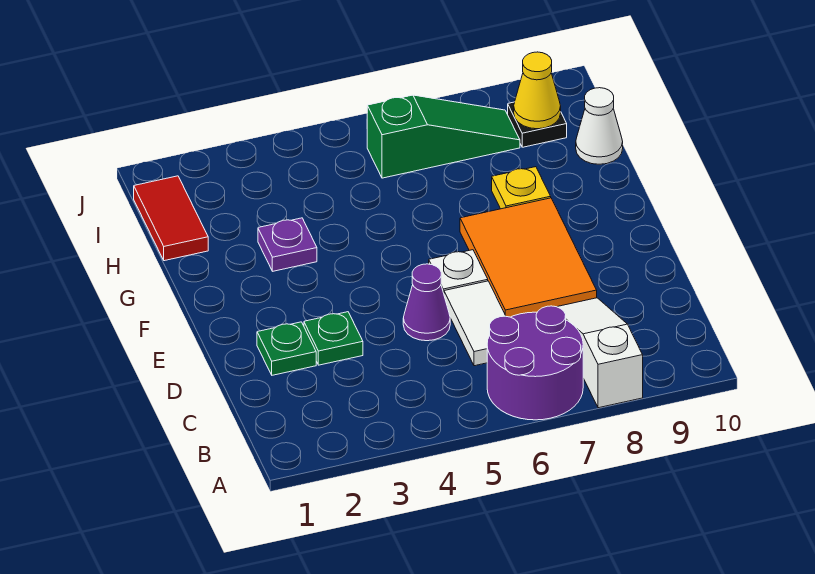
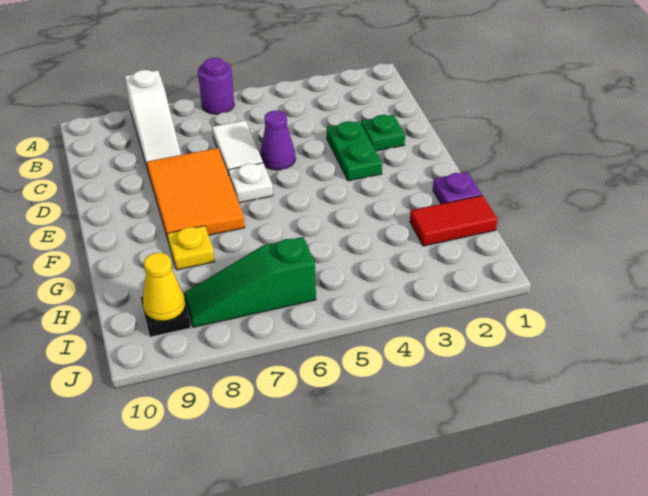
purple 2x2 round brick [487,306,583,420] -> purple 1x1 round brick [198,58,234,114]
green 1x1 plate [304,312,363,365] -> green 1x2 plate [327,121,382,181]
purple 1x1 plate [258,218,317,271] -> purple 1x1 plate moved to [433,172,482,204]
red 1x2 tile [134,176,208,261] -> red 1x2 tile turned to [410,195,497,246]
white 1x1 cone [576,88,623,164] -> none

